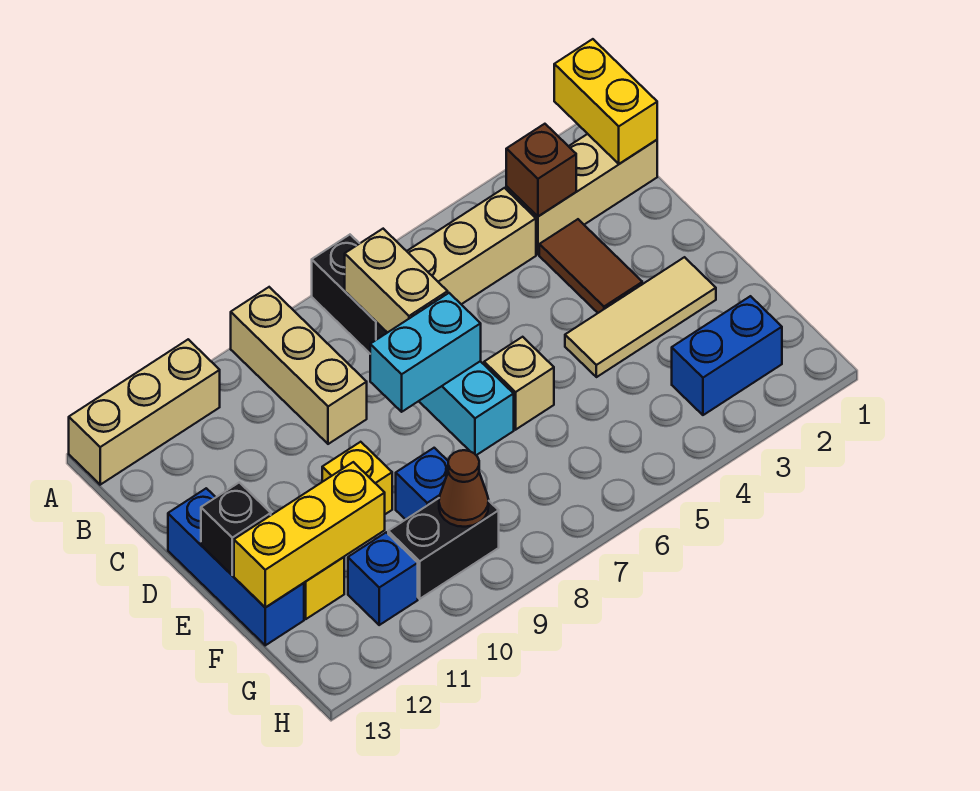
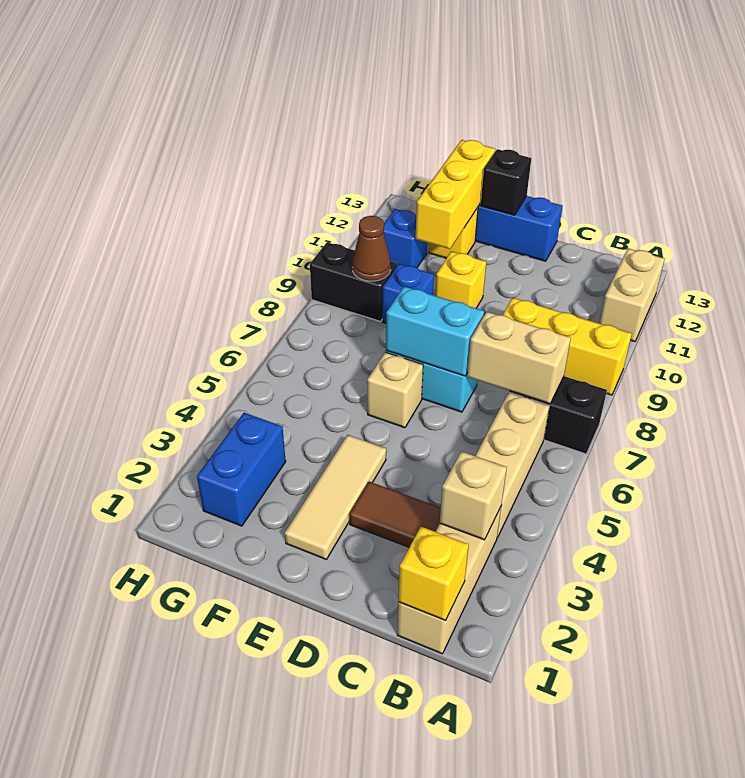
yellow 1x2 brick [554,39,657,164] -> yellow 1x1 brick [398,527,469,621]
tan 1x3 brick [231,287,367,444] -> yellow 1x3 brick [503,298,632,395]
tan 1x3 brick [69,339,220,485] -> tan 1x2 brick [599,248,665,342]
brown 1x1 brick [506,124,576,216] -> tan 1x1 brick [440,451,507,540]
cyan 1x2 brick [370,293,481,412] -> cyan 1x2 brick turned to [386,287,484,376]
black 1x2 brick [388,498,499,599] -> black 1x2 brick turned to [310,242,397,322]

